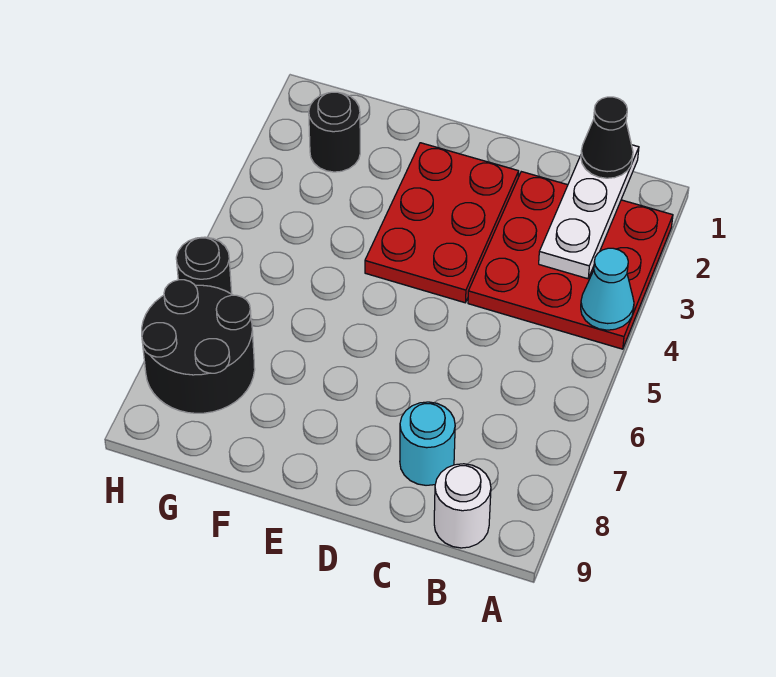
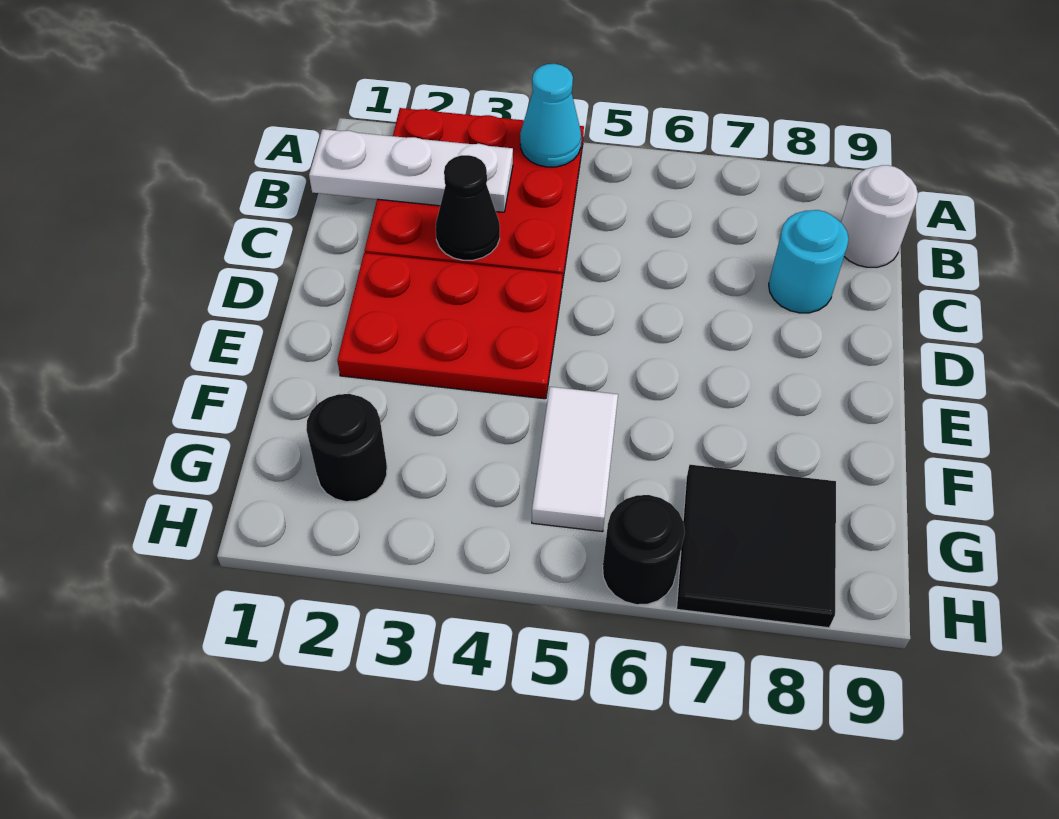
black 1x1 cone [581,97,633,178] -> black 1x1 cone moved to [436,155,500,260]
none -> white 1x2 tile [532,387,618,532]
black 2x2 round brick [142,280,255,413] -> black 2x2 tile [677,465,836,628]

